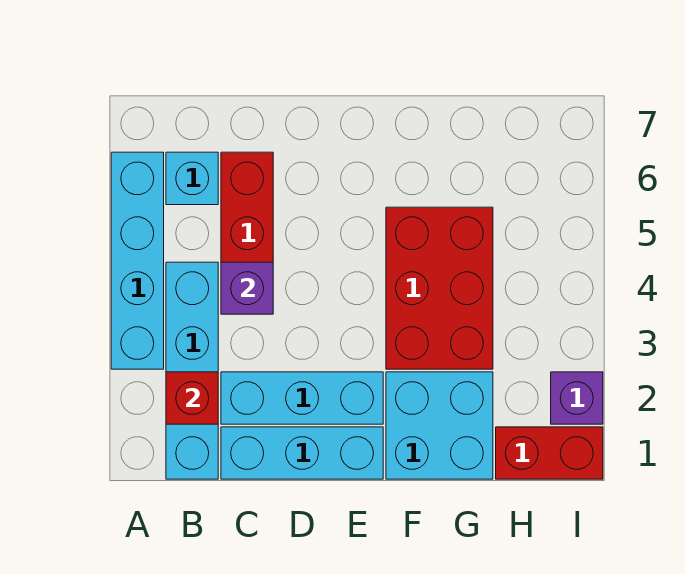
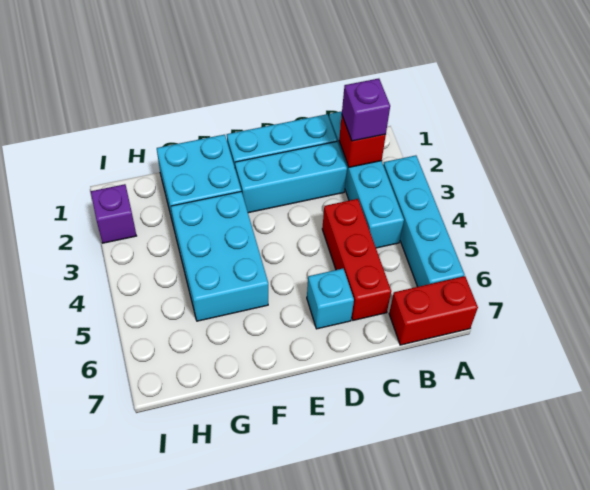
cyan 1x1 brick [166,152,218,205] -> cyan 1x1 brick moved to [307,269,354,329]
purple 1x1 brick [221,262,273,314] -> purple 1x1 brick moved to [342,79,390,141]
red 2x3 brick [386,207,493,369] -> cyan 2x3 brick [171,192,268,321]
red 1x2 brick [496,427,603,479] -> red 1x2 brick moved to [389,276,478,345]

